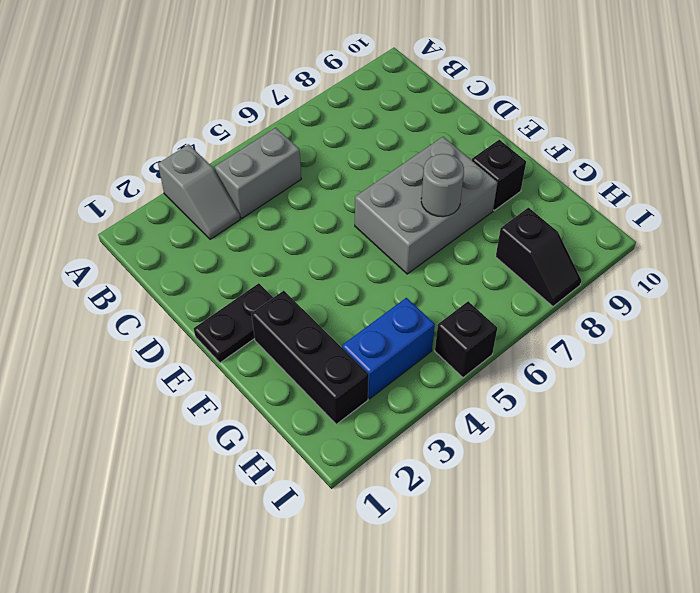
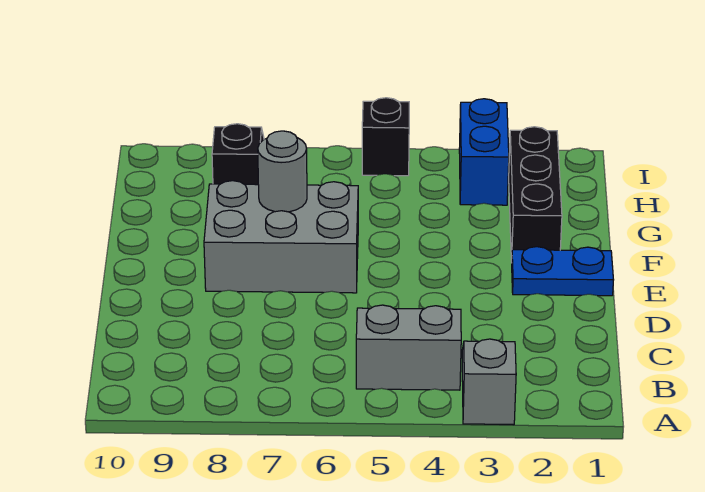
black 1x2 plate [194,283,273,363] -> blue 1x2 plate [512,247,613,296]
black 1x1 brick [472,140,526,210] -> none
blue 1x2 brick [342,298,435,399] -> blue 1x2 brick turned to [459,99,509,205]

